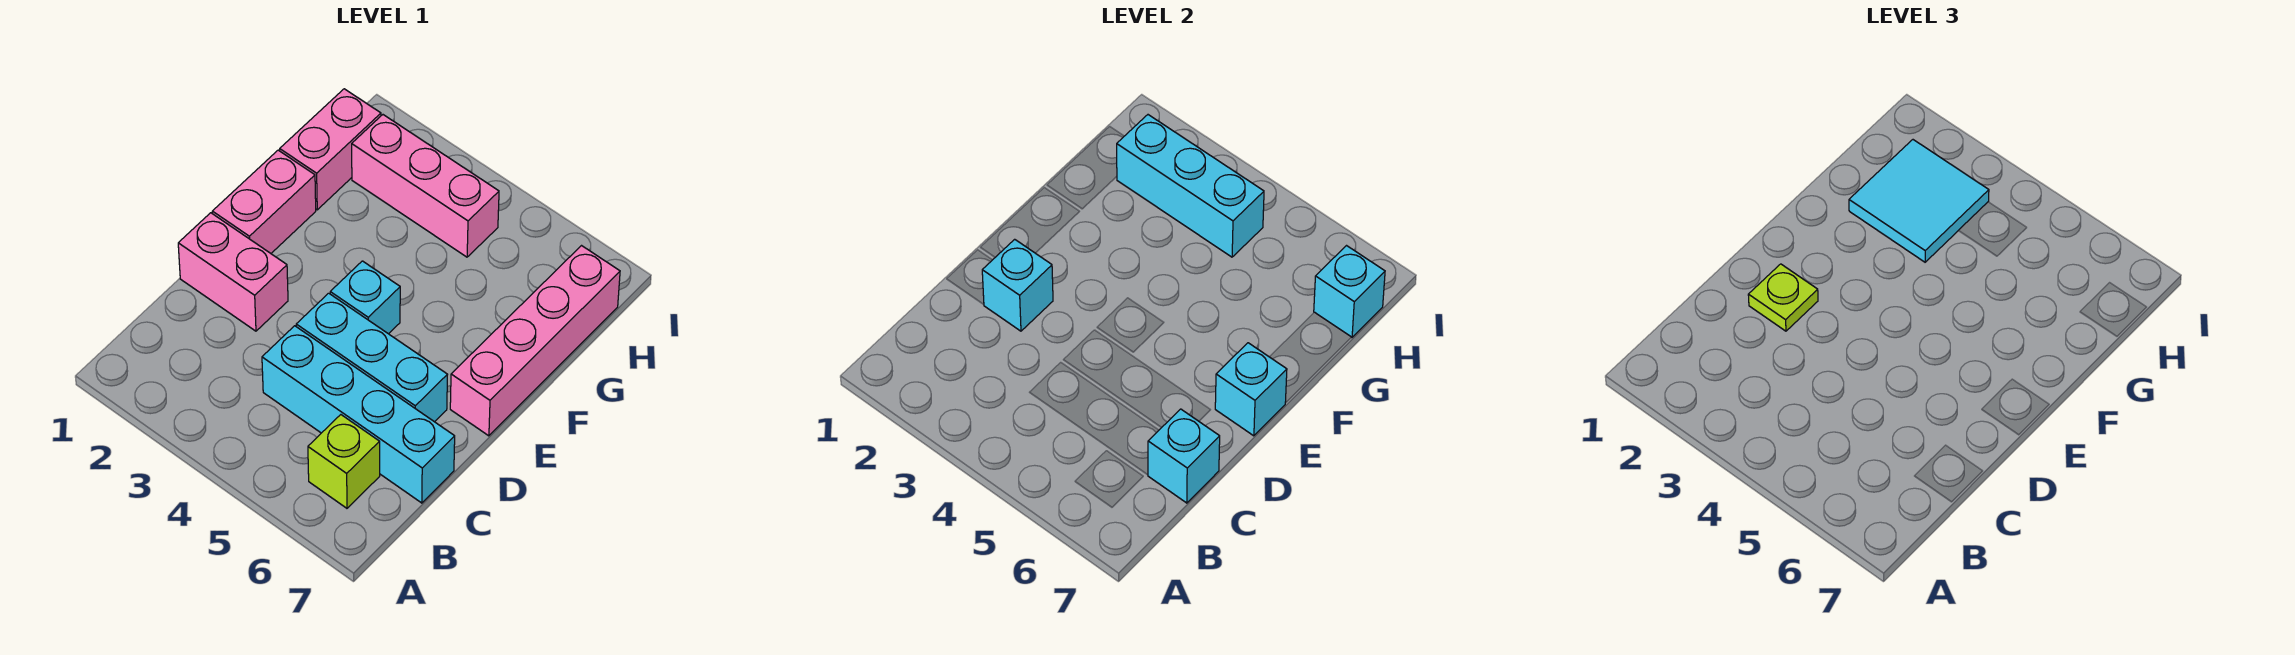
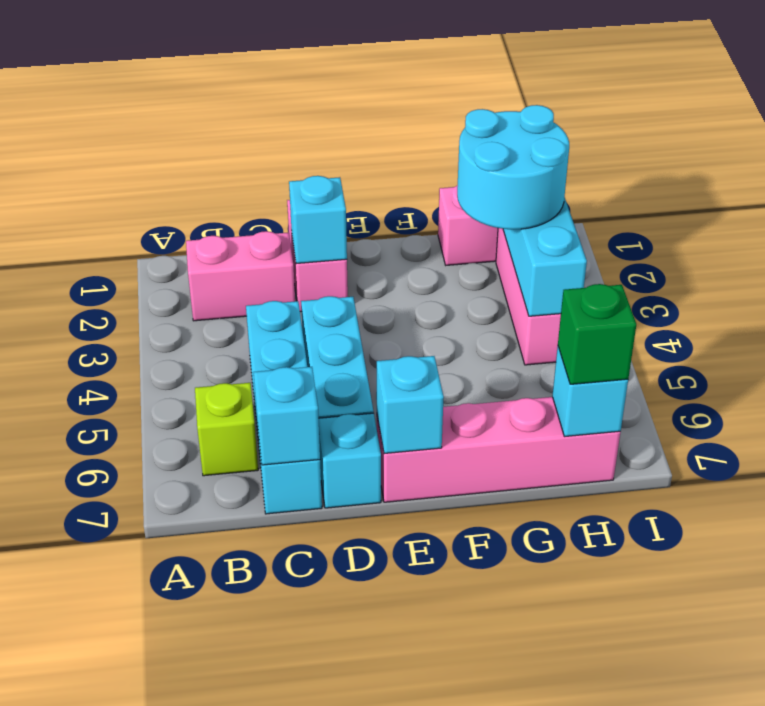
lime 1x1 plate [1748,264,1818,331] -> none
pink 1x2 brick [212,150,316,253] -> pink 1x2 brick moved to [186,231,295,321]
cyan 1x1 brick [330,261,400,334] -> cyan 1x1 brick moved to [319,413,381,508]
cyan 2x2 tile [1849,140,1989,262] -> cyan 2x2 round brick [457,105,569,229]
none -> green 1x1 brick [558,284,636,384]

